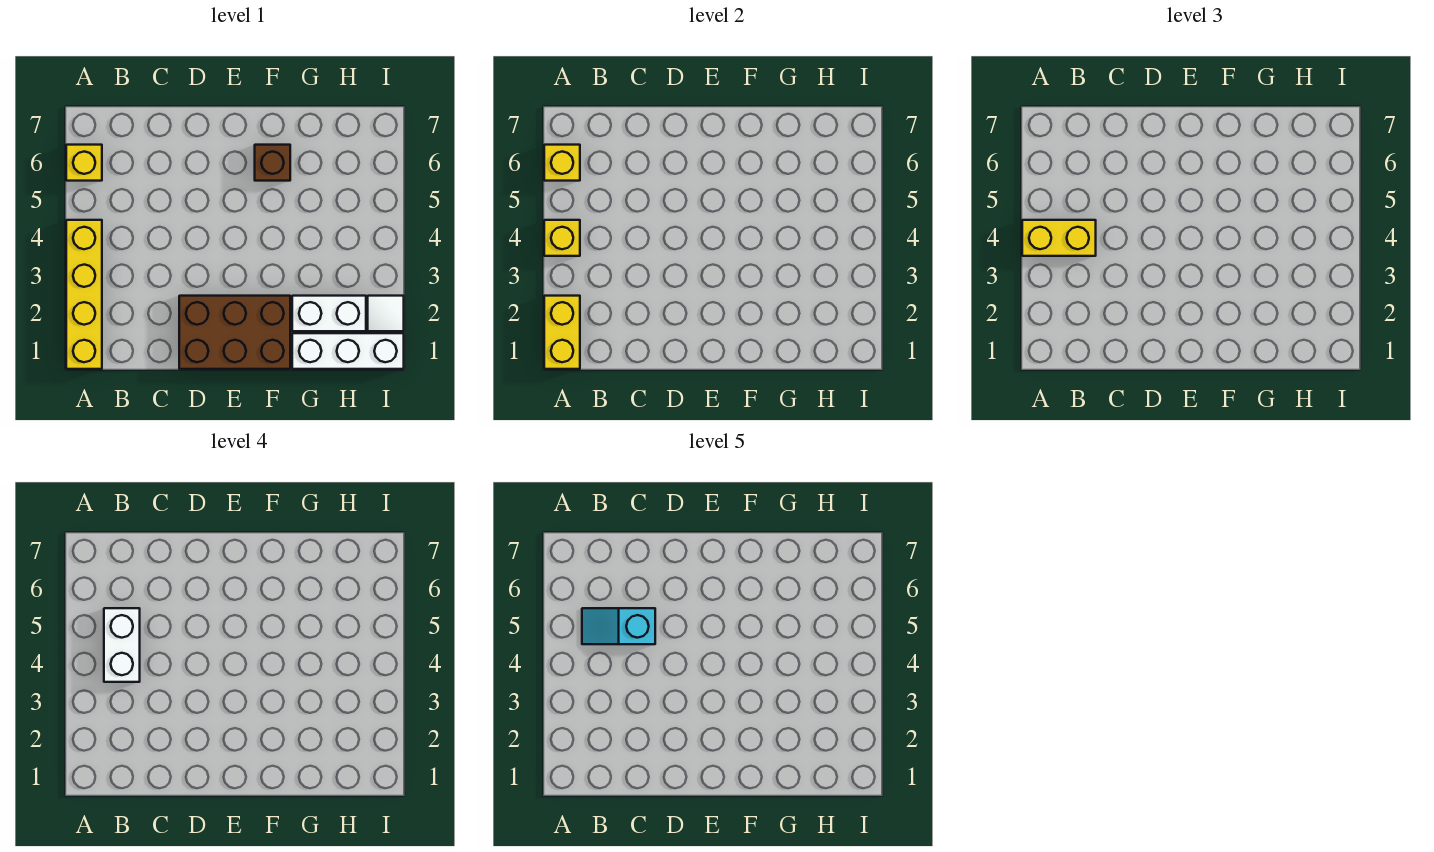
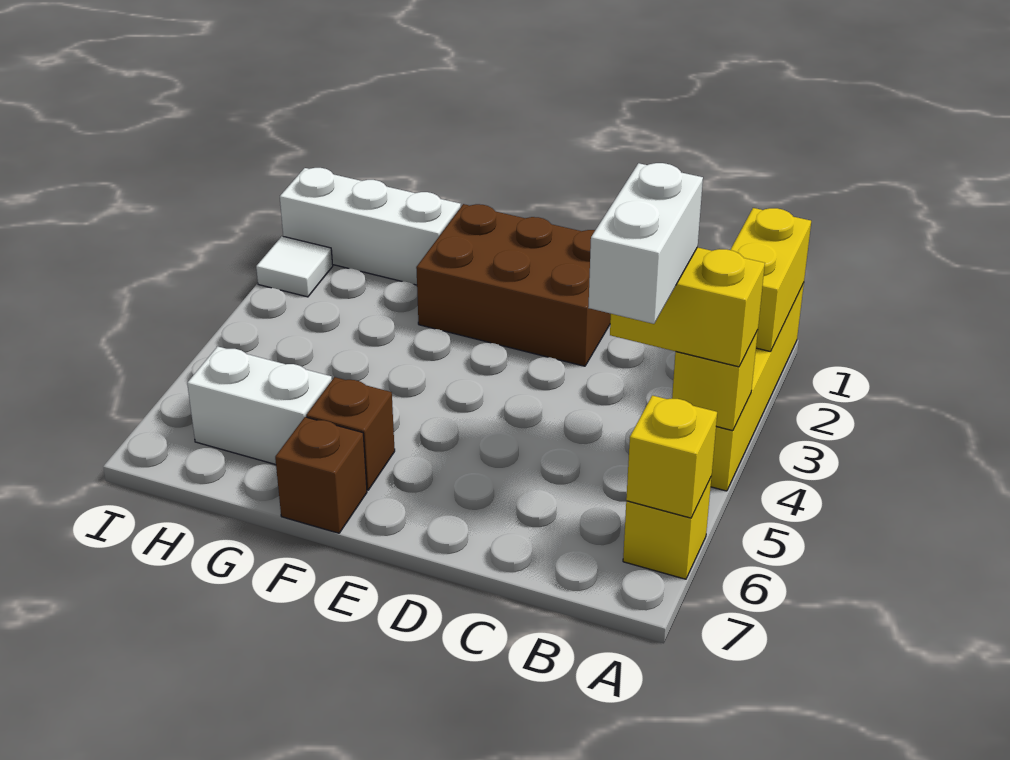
cyan 1x2 slope [582,608,655,644] -> none
none -> brown 1x1 brick [275,417,367,533]
white 1x2 brick [292,296,366,331] -> white 1x2 brick moved to [187,346,332,465]

